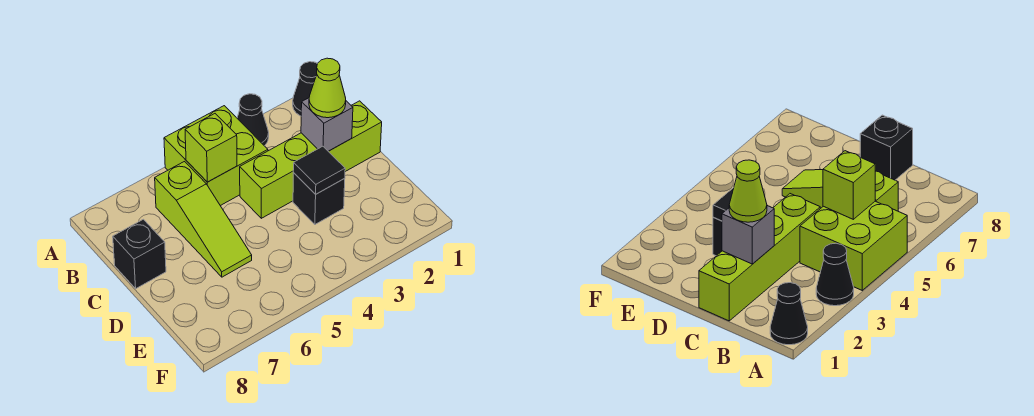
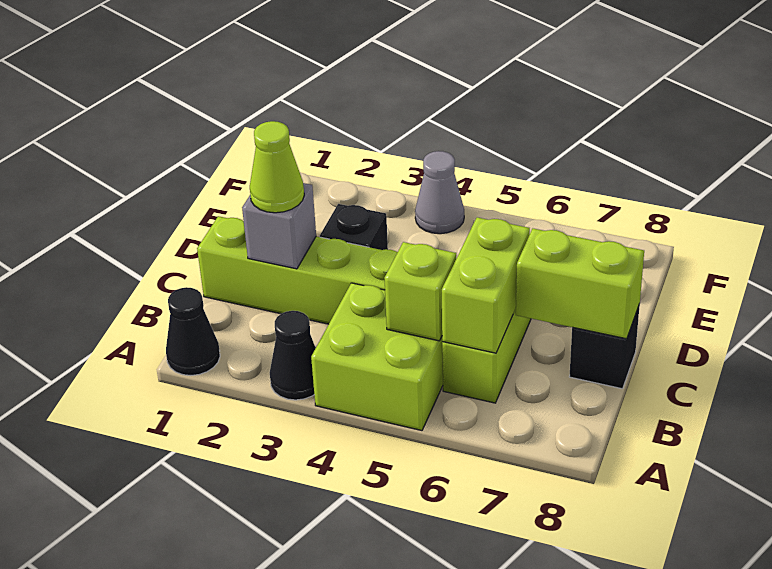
none -> lime 1x2 brick [442,217,530,353]
none -> lime 1x2 brick [516,229,644,339]
black 1x1 tile [293,146,345,194] -> none
none -> grey 1x1 cone [415,151,464,234]

